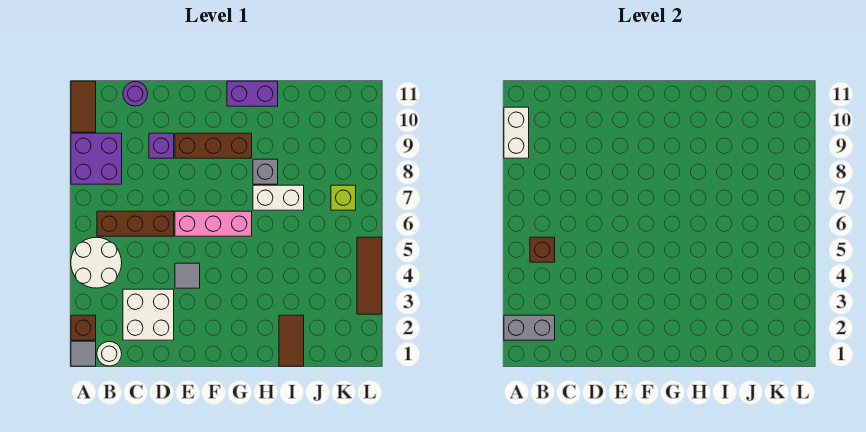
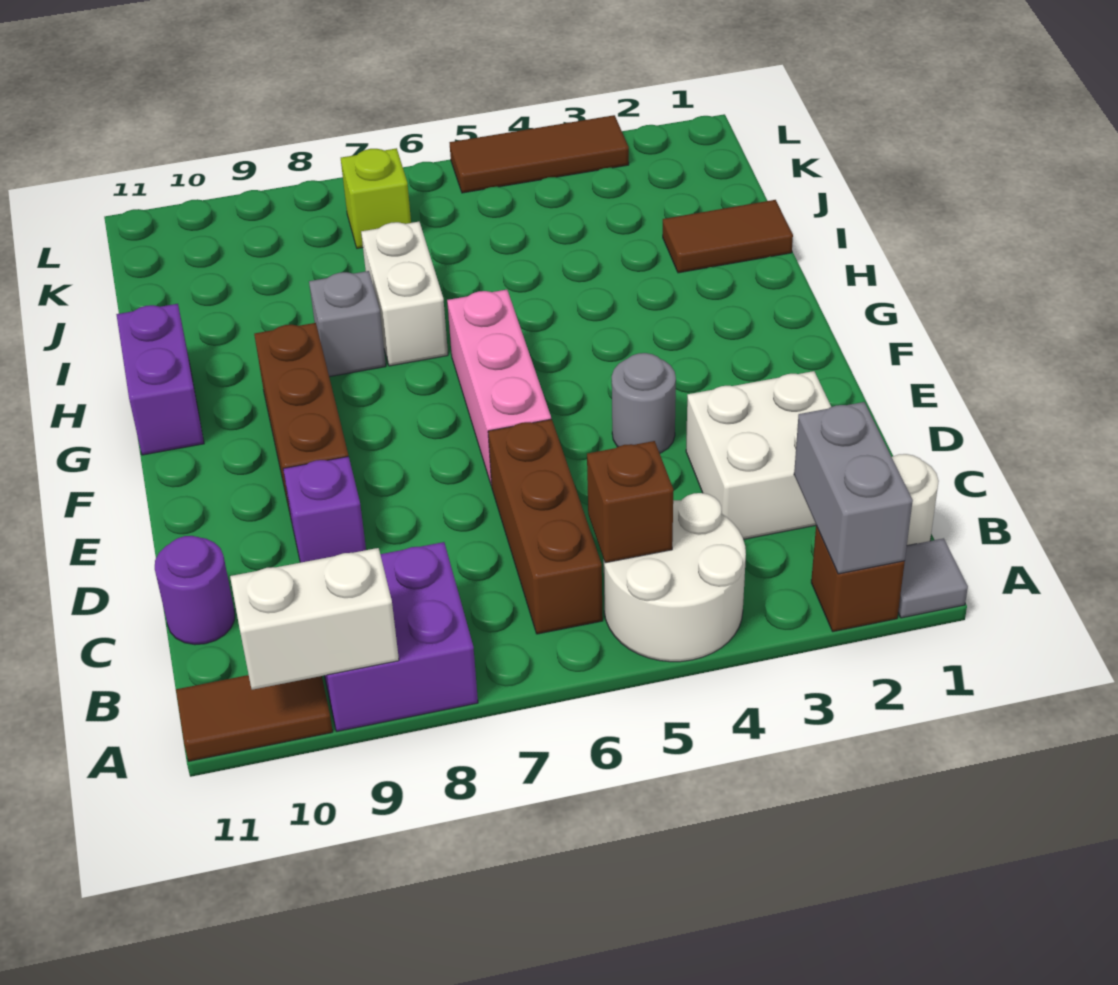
grey 1x1 tile [175,263,200,288] -> grey 1x1 round brick [612,353,676,453]

